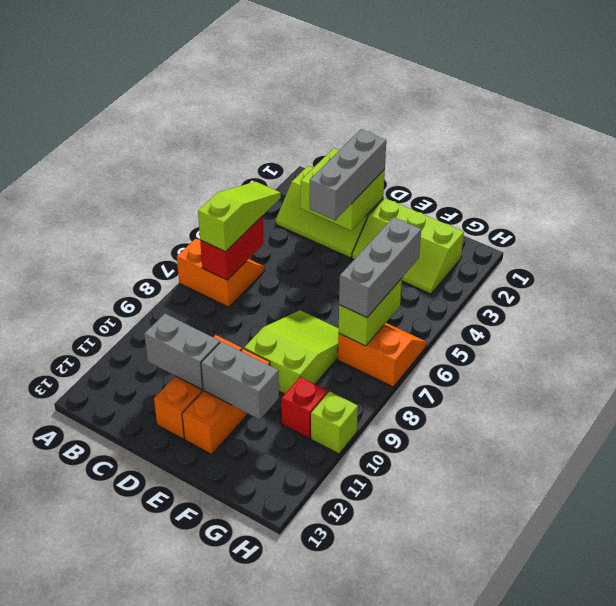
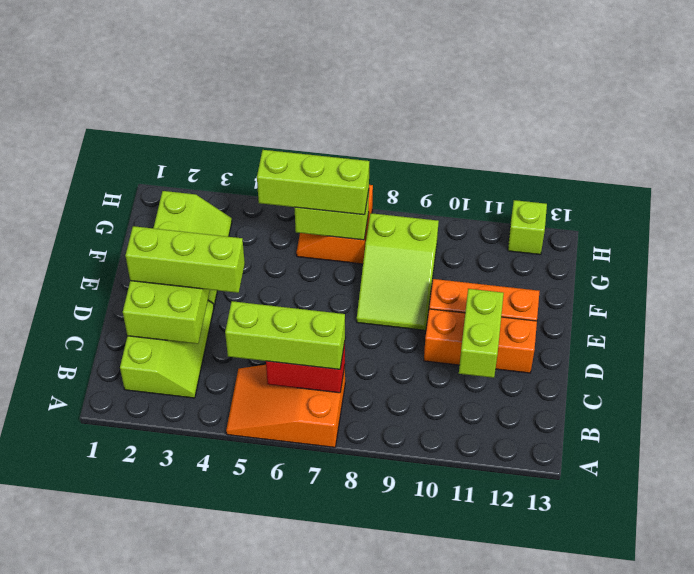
orange 2x2 slope [177,239,264,307] -> orange 2x3 slope [226,365,345,447]
lime 1x3 slope [198,182,281,252] -> lime 1x3 brick [225,301,345,369]
grey 1x2 brick [144,314,220,389] -> lime 1x2 brick [459,289,504,378]
grey 1x3 brick [310,130,386,220] -> lime 1x3 brick [125,226,245,293]
lime 2x3 slope [244,310,339,394] -> lime 2x3 slope turned to [357,213,439,330]
grey 1x2 brick [201,342,279,420] -> none
grey 1x3 brick [339,217,421,317] -> lime 1x3 brick [257,150,369,215]
red 1x1 brick [282,377,328,439] -> none
lime 1x1 brick [311,391,358,454] -> lime 1x1 brick moved to [508,200,547,255]

